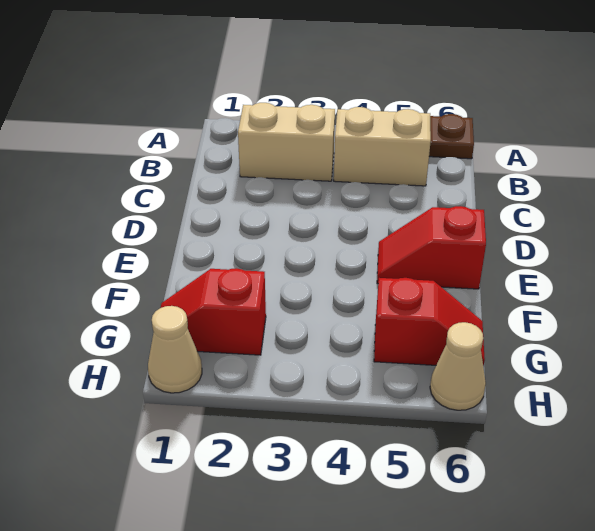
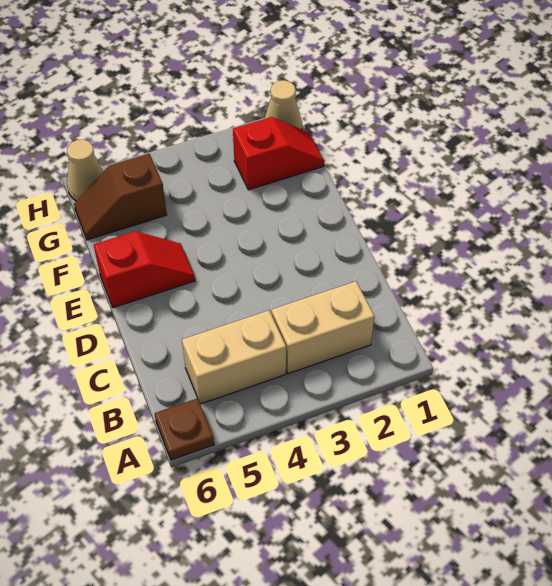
red 1x2 slope [374,278,485,366] -> brown 1x2 slope [74,154,167,240]

